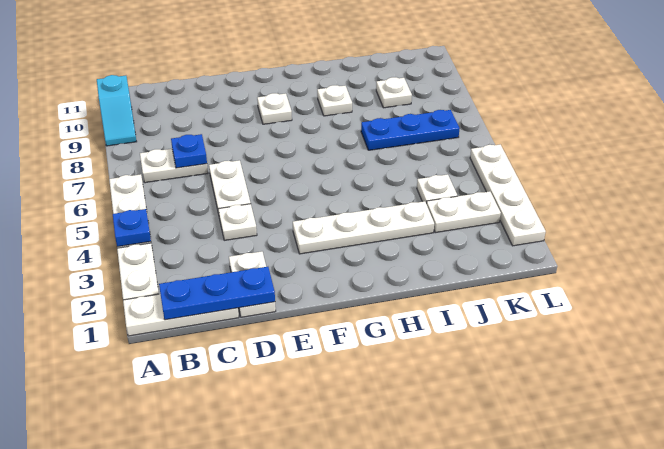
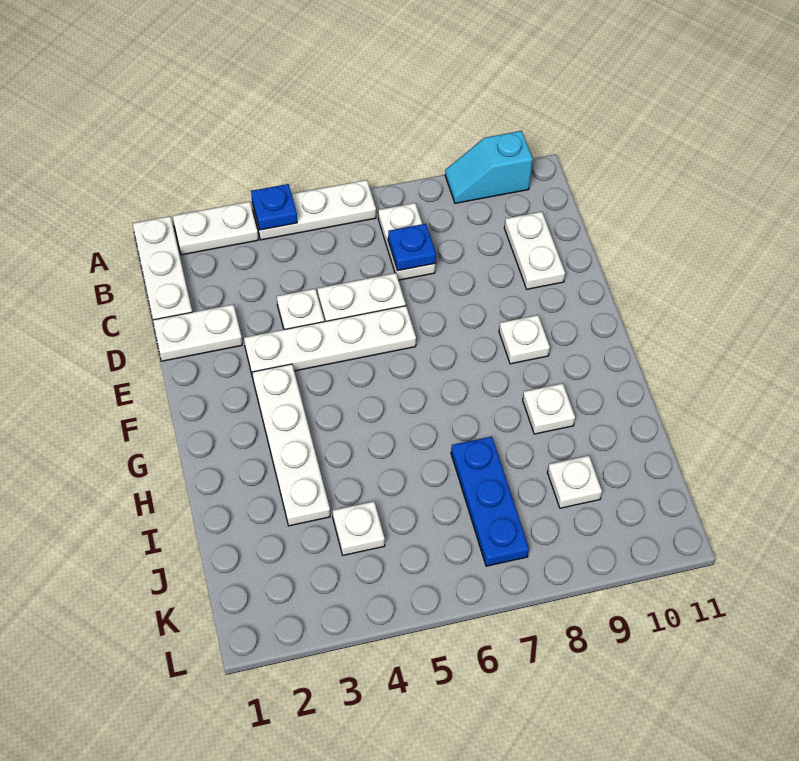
blue 1x3 plate [159,267,275,320] -> none
white 1x2 plate [427,191,501,233] -> white 1x2 plate moved to [504,212,565,289]
white 1x4 plate [470,144,546,246] -> white 1x4 plate moved to [244,306,416,378]

